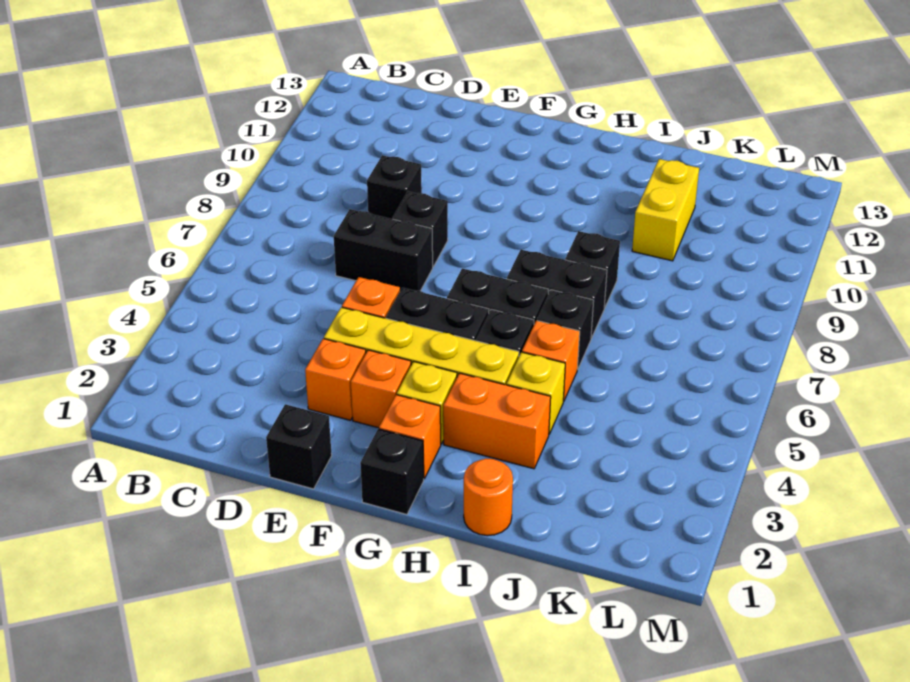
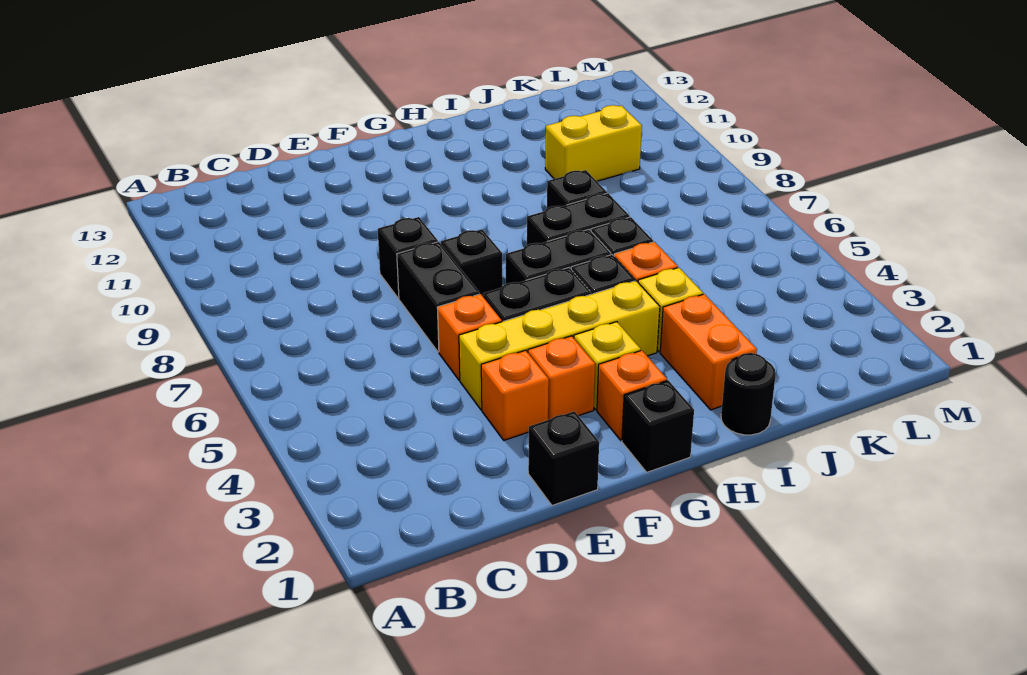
black 1x2 brick [334,209,433,291] -> black 1x2 brick turned to [397,242,480,352]
black 1x1 brick [367,155,422,219] -> black 1x1 brick moved to [441,229,503,296]
orange 1x2 brick [443,373,551,469] -> orange 1x2 brick turned to [660,294,757,410]
orange 1x1 round brick [464,458,513,536] -> black 1x1 round brick [721,353,776,435]
yellow 1x2 brick [632,159,699,261] -> yellow 1x2 brick turned to [545,105,642,181]

